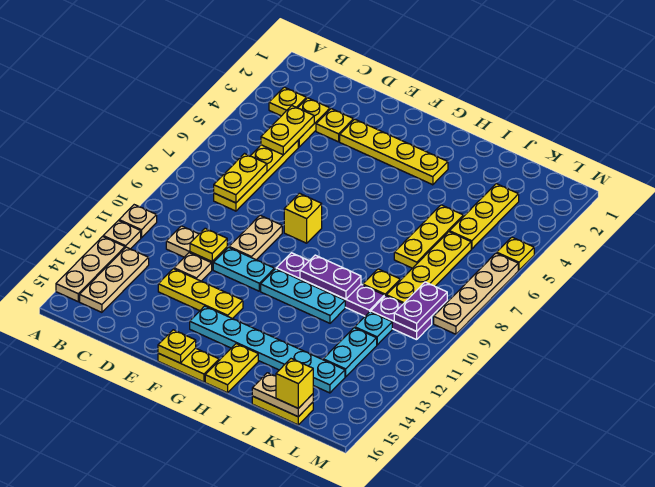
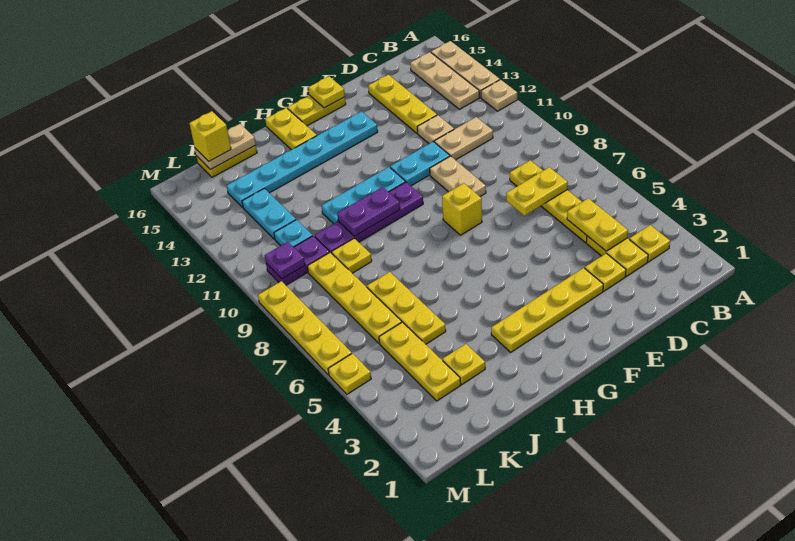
tan 1x1 plate [119,205,157,238] -> none
yellow 1x2 plate [214,154,267,203] -> yellow 1x2 plate turned to [506,167,568,216]
yellow 1x1 plate [190,228,227,262] -> yellow 1x1 plate moved to [442,344,485,384]
yellow 1x3 plate [158,269,243,319] -> yellow 1x3 plate turned to [368,75,437,133]
purple 1x2 plate [394,282,447,331] -> purple 1x1 plate [265,242,305,279]
tan 1x4 plate [434,253,518,334] -> yellow 1x4 plate [258,281,352,375]

